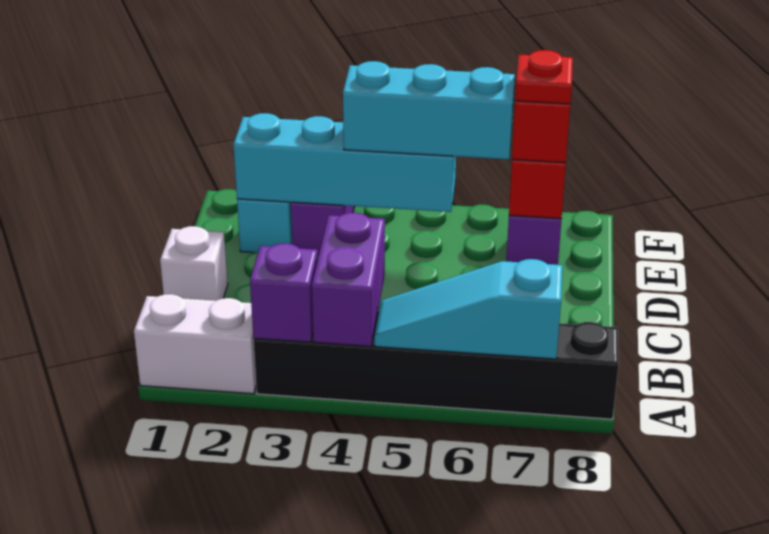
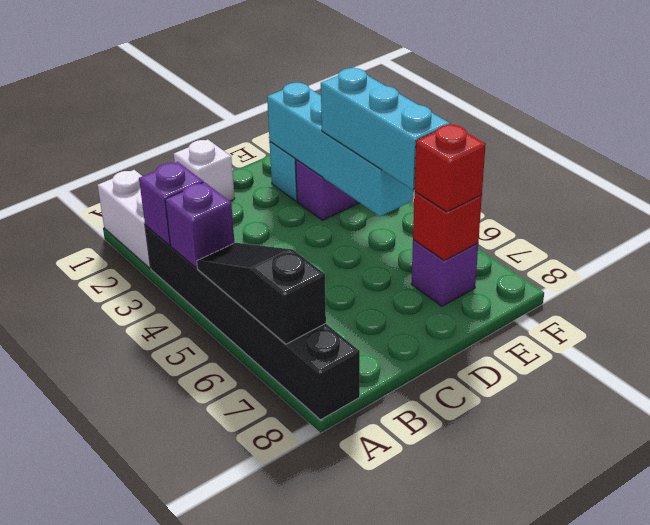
purple 1x2 brick [312,212,385,346] -> purple 1x1 brick [165,182,234,268]
cyan 1x3 slope [375,259,562,359] -> black 1x3 slope [197,243,326,344]
red 1x1 plate [515,50,573,104] -> none

